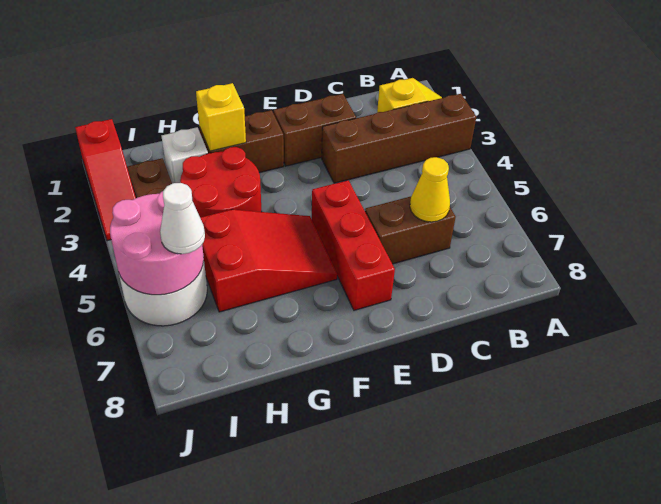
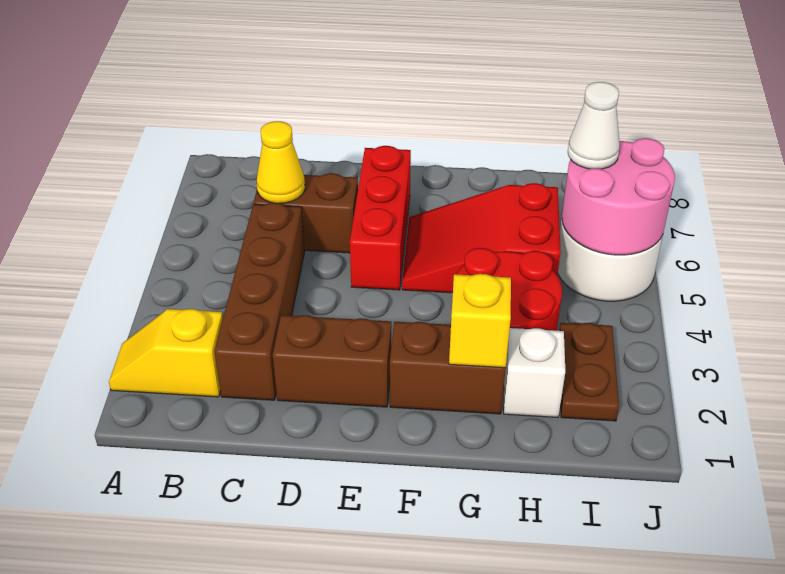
brown 1x4 brick [322,94,476,183] -> brown 1x4 brick turned to [214,203,305,400]
red 1x3 slope [75,119,136,241] -> none

